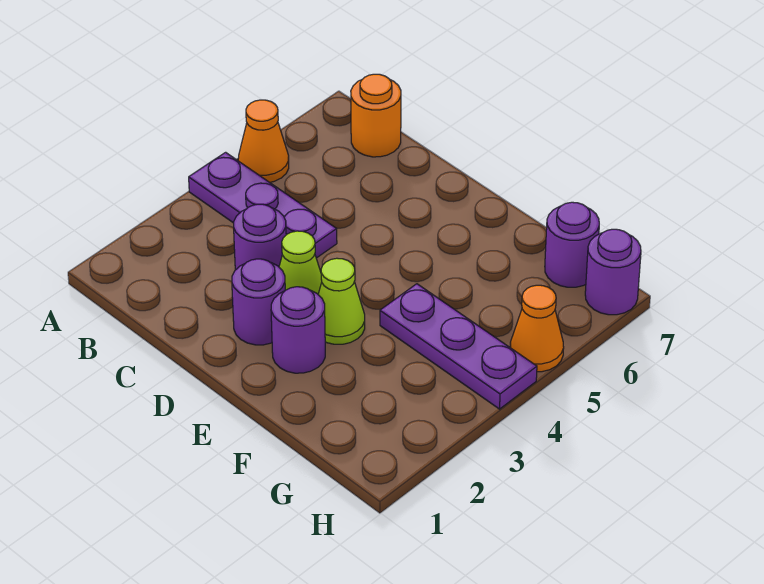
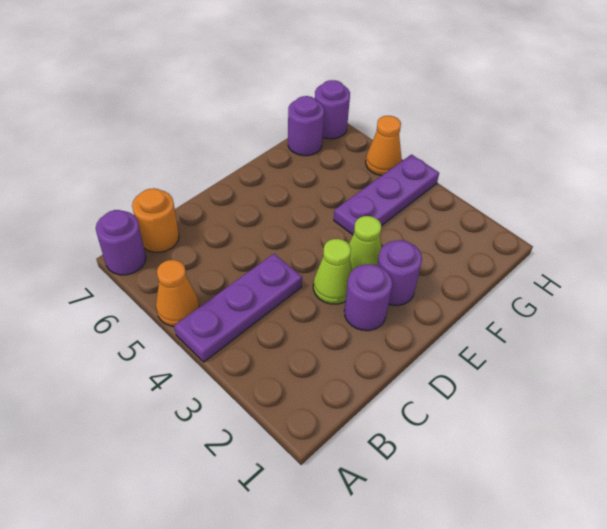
purple 1x1 round brick [234,204,286,270] -> purple 1x1 round brick moved to [96,210,146,275]

